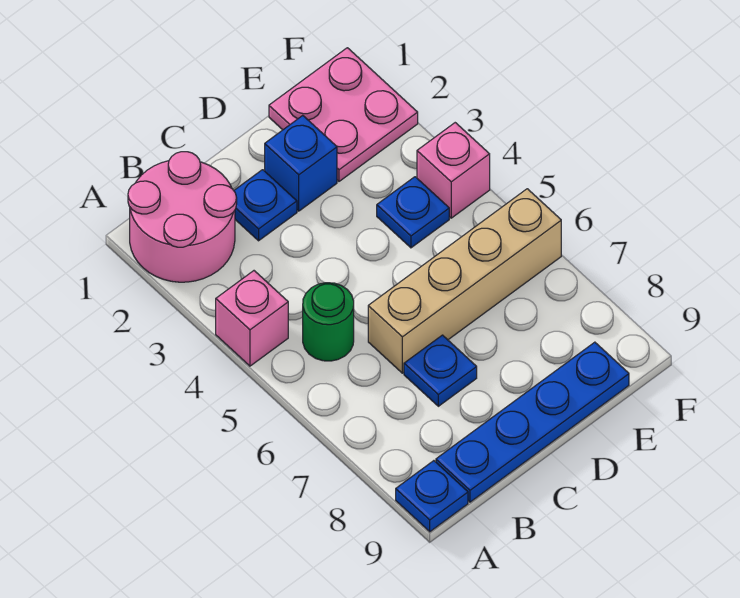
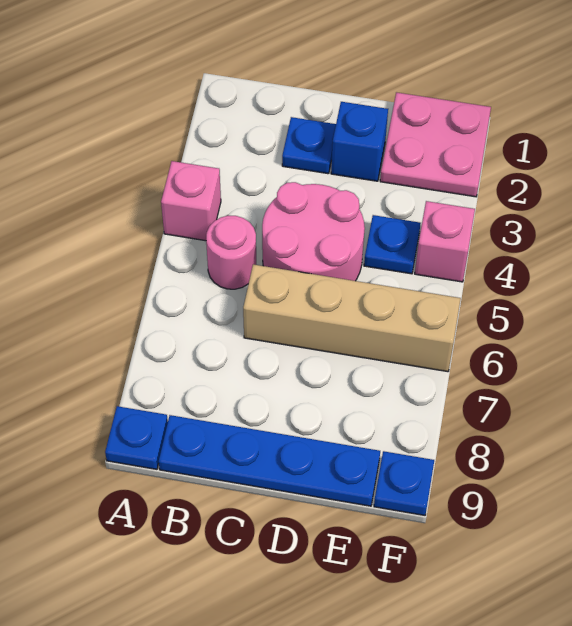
pink 2x2 round brick [128,152,237,282] -> pink 2x2 round brick moved to [262,182,365,281]
green 1x1 round brick [303,283,354,361] -> pink 1x1 round brick [206,216,256,289]
blue 1x1 plate [404,335,477,406] -> blue 1x1 plate moved to [374,451,434,515]

